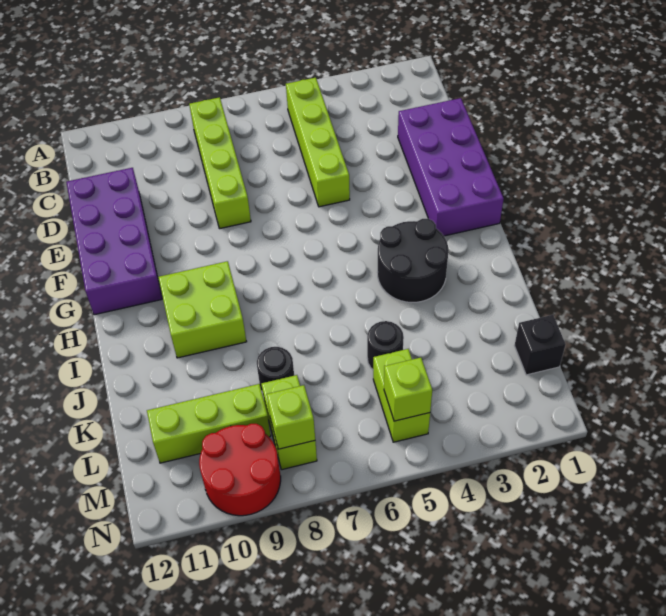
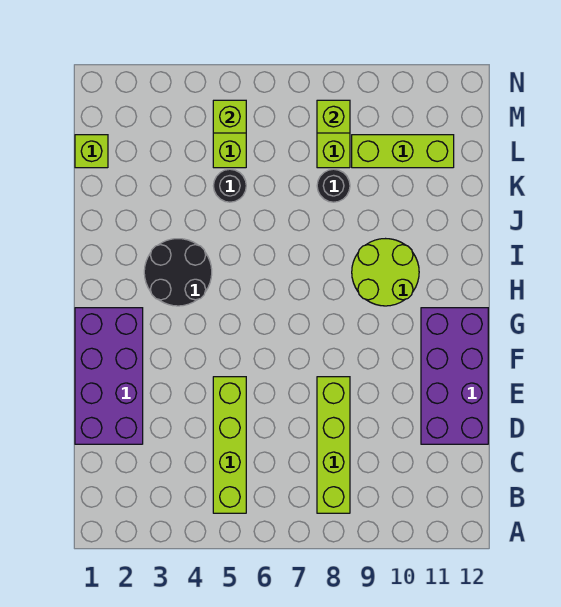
lime 2x2 brick [158,261,247,358] -> lime 2x2 round brick [352,239,419,306]
black 1x1 brick [514,315,566,375] -> lime 1x1 brick [75,135,108,168]
red 2x2 round brick [199,424,281,516] -> none

